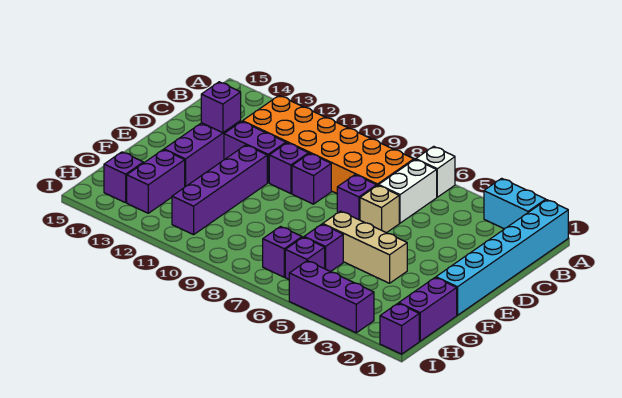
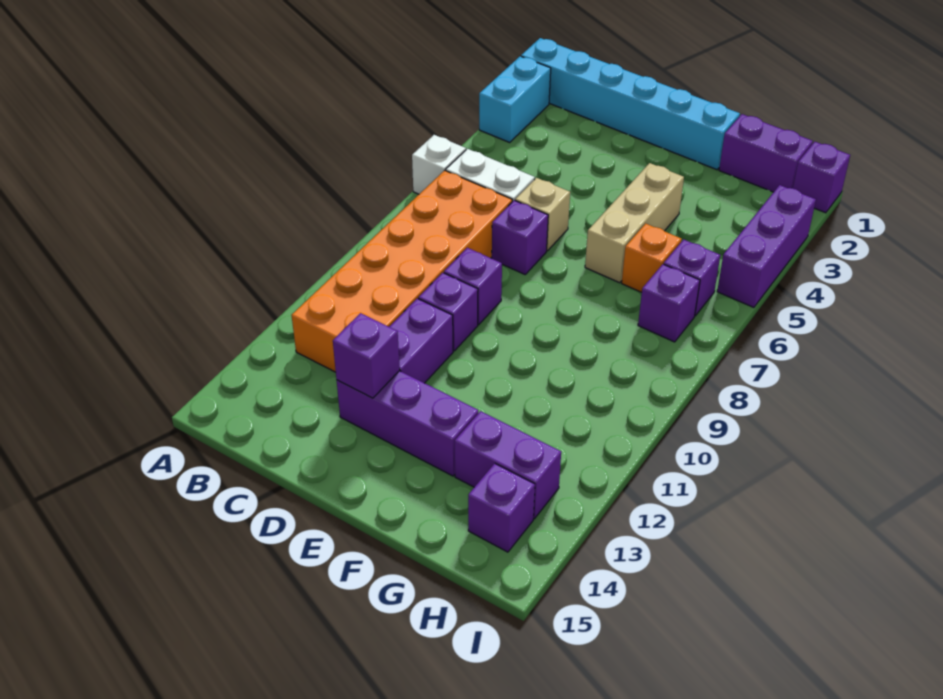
purple 1x4 brick [172,145,267,235] -> none
purple 1x1 brick [304,224,343,272] -> orange 1x1 brick [622,224,682,292]

